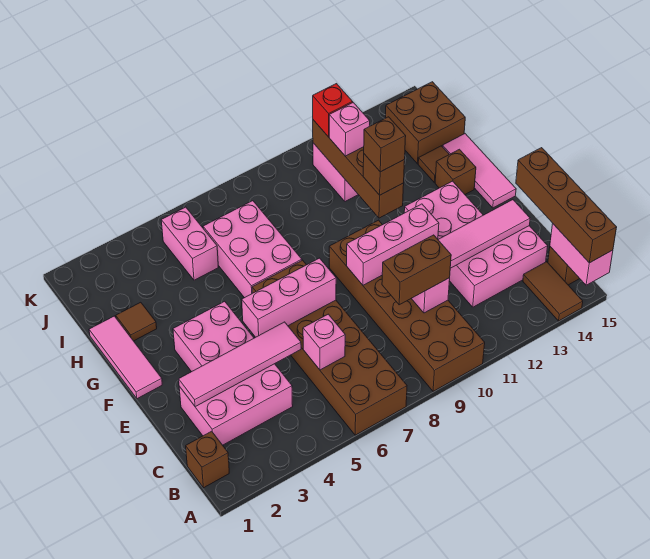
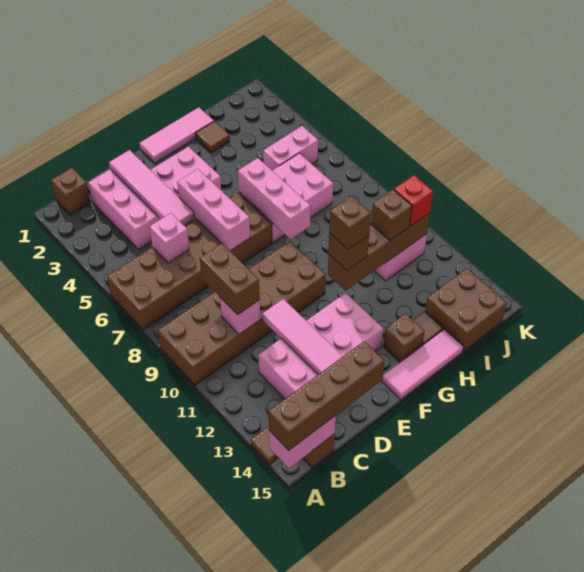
pink 1x3 brick [347,204,439,285] -> pink 1x3 brick moved to [238,158,311,239]
pink 1x1 brick [329,102,370,156] -> brown 1x1 brick [371,190,412,240]

